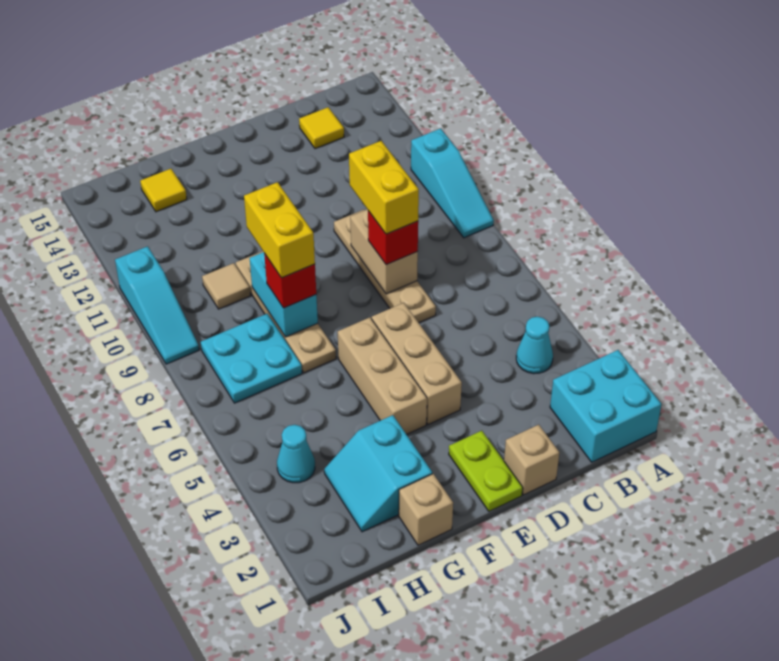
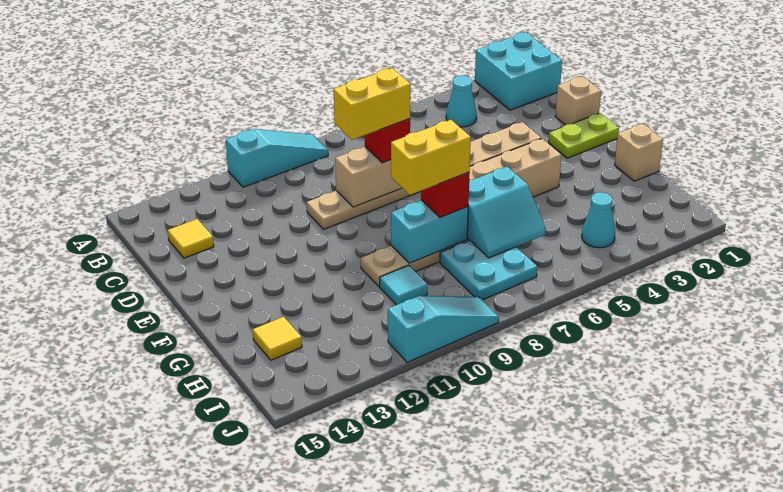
cyan 2x2 slope [324,415,432,532] -> cyan 2x2 slope moved to [467,167,546,258]
tan 1x1 tile [202,263,251,309] -> cyan 1x1 tile [380,265,428,305]

